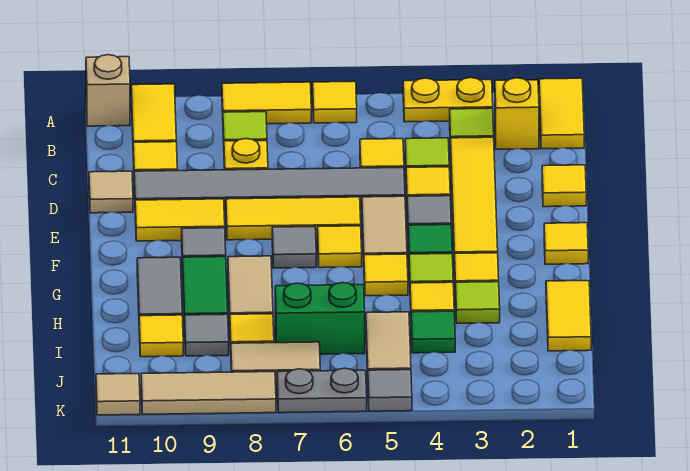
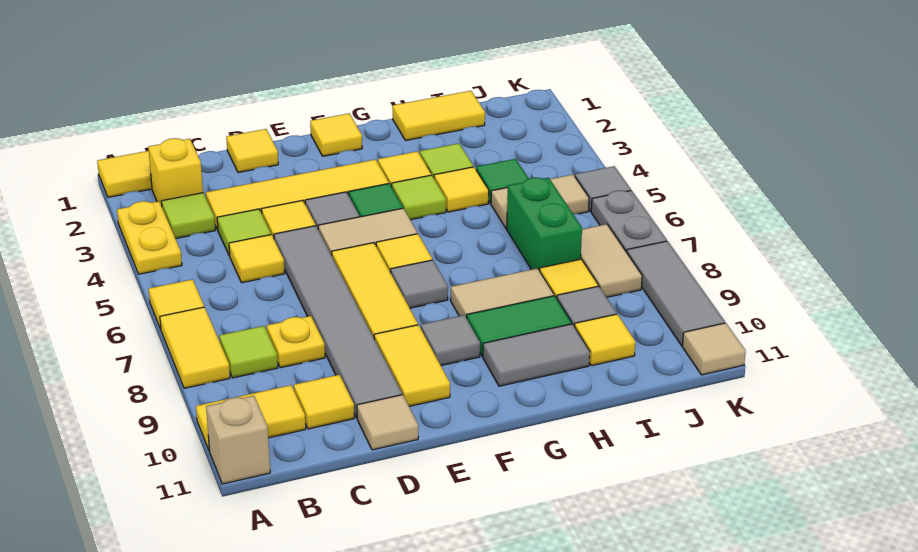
yellow 1x1 tile [364,254,408,296] -> none
tan 1x3 tile [141,372,276,414] -> grey 1x3 tile [627,241,725,345]

